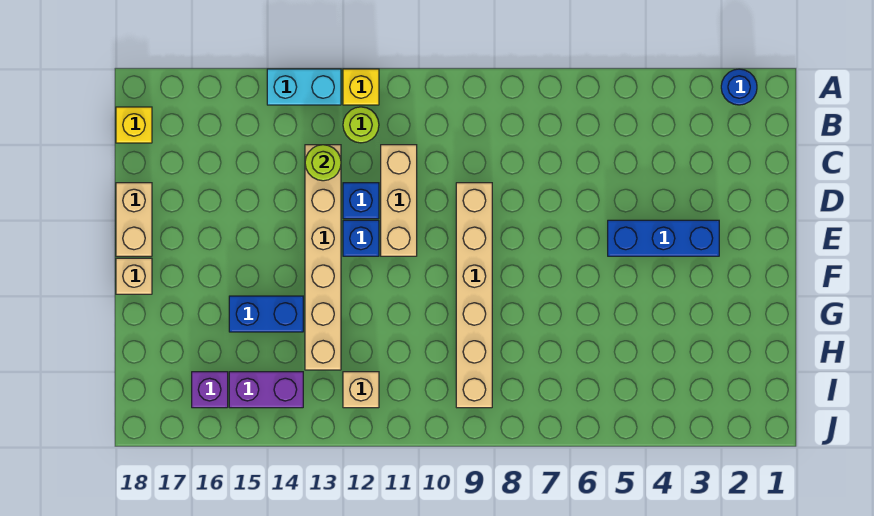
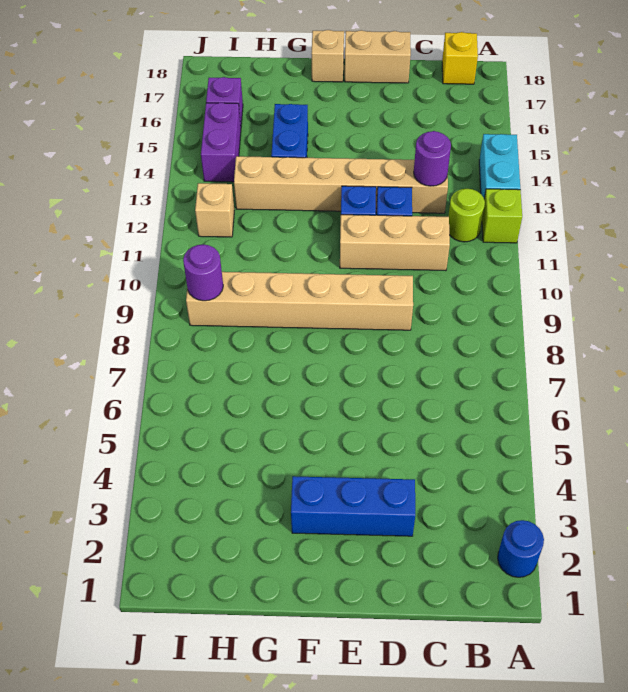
yellow 1x1 brick [343,69,379,105] -> lime 1x1 brick [482,189,522,243]
lime 1x1 round brick [305,145,341,181] -> purple 1x1 round brick [414,131,451,186]
blue 1x3 brick [608,220,719,256] -> blue 1x3 brick turned to [291,476,415,536]
none -> purple 1x1 round brick [183,244,223,301]

